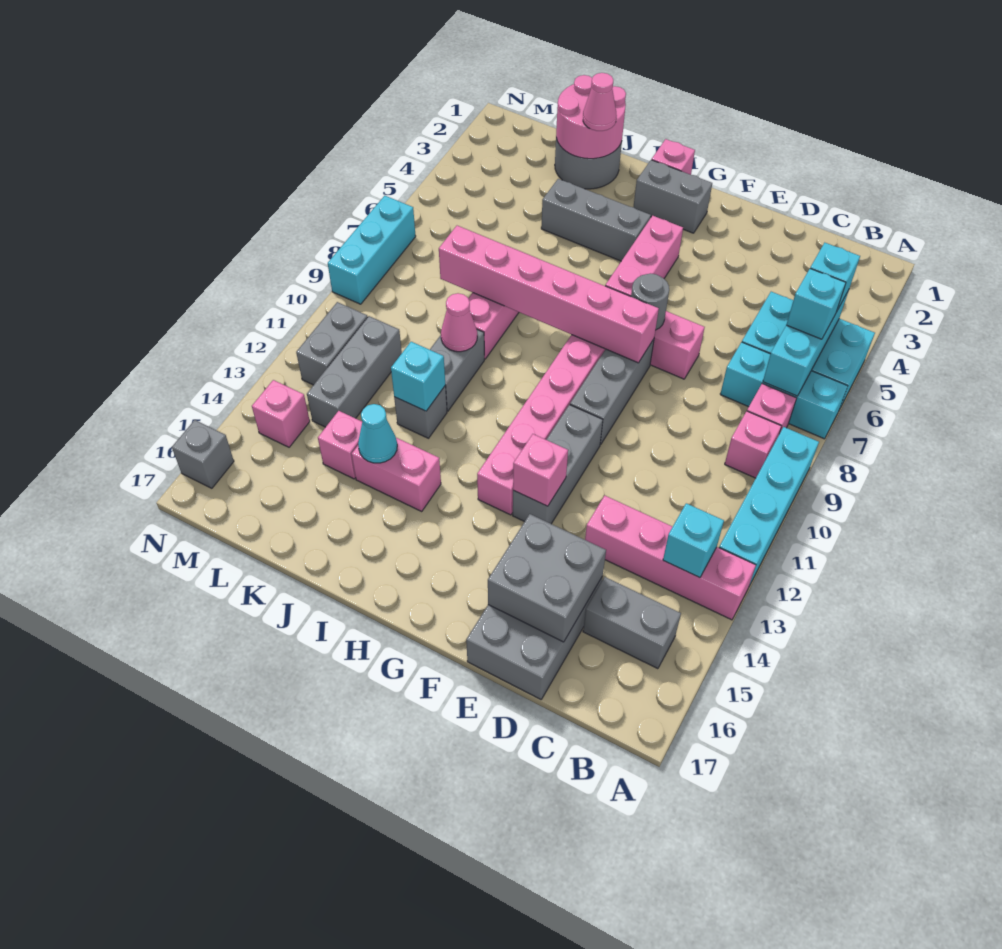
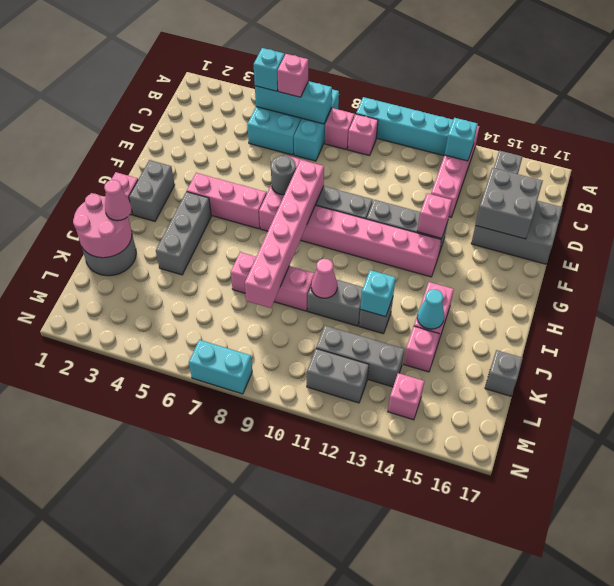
cyan 1x1 brick [786,269,846,339] -> pink 1x1 brick [277,54,308,97]
cyan 1x3 brick [328,196,416,304] -> cyan 1x2 brick [189,340,252,394]
grey 1x1 brick [172,420,234,488] -> grey 1x1 brick moved to [485,350,523,396]

